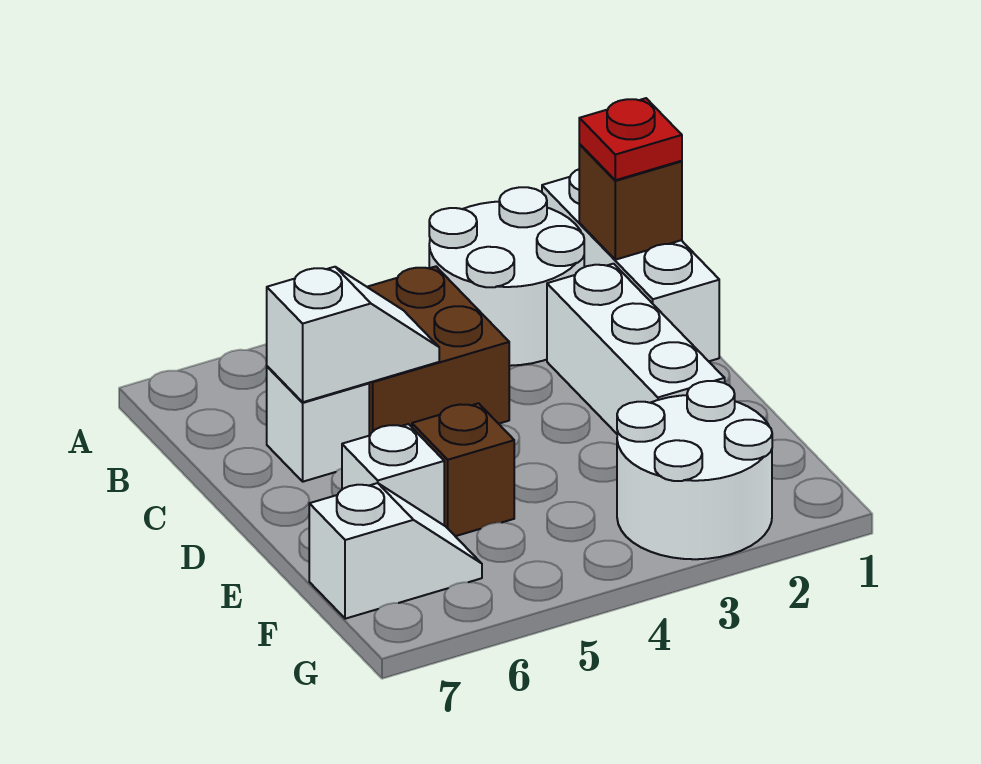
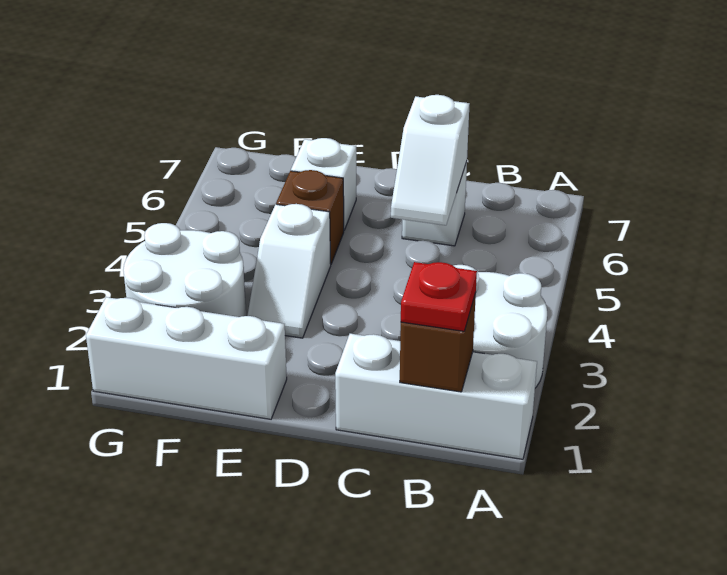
brown 2x2 brick [368,266,509,435] -> none
white 1x3 brick [547,264,725,434] -> white 1x3 brick moved to [86,297,287,419]
white 1x2 slope [309,483,482,619] -> white 1x2 slope moved to [247,204,331,338]

